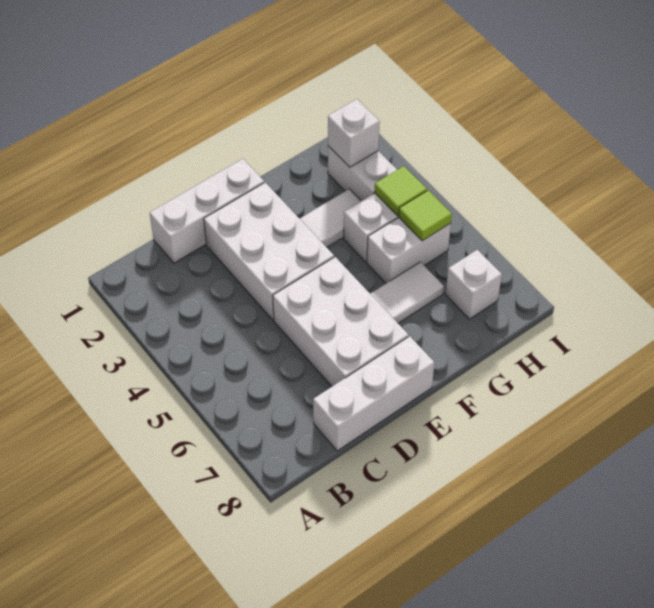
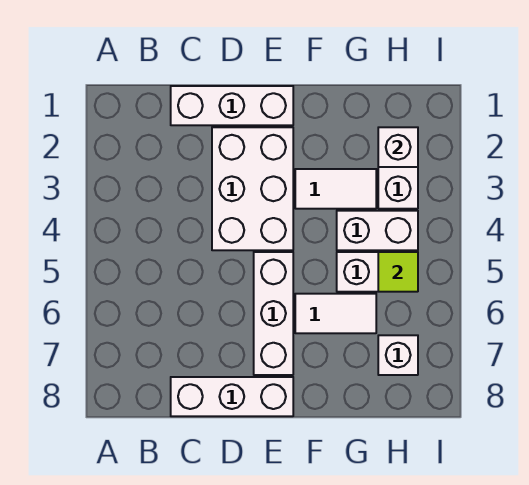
white 2x3 brick [273,257,409,386] -> white 1x3 brick [254,252,293,375]
lime 1x1 tile [375,166,427,216] -> none

